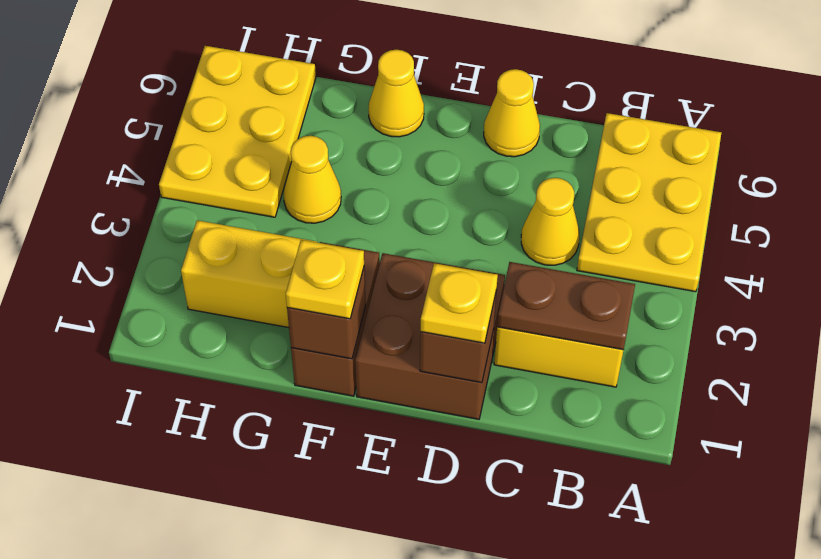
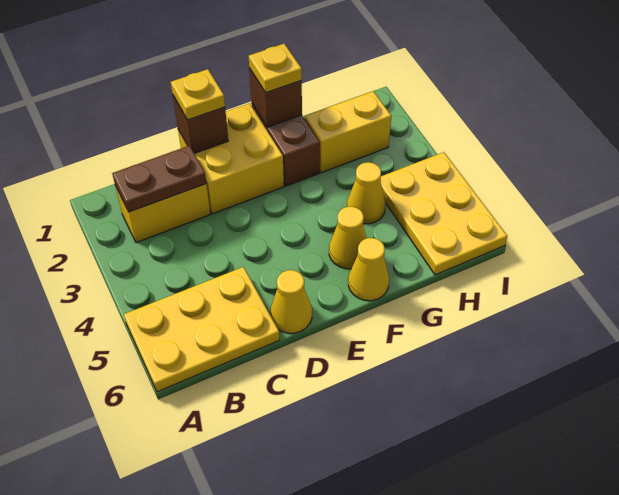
yellow 2x3 plate [577,113,721,292] -> yellow 2x3 plate turned to [124,267,280,392]
yellow 1x1 cone [521,178,579,265] -> yellow 1x1 cone moved to [329,207,367,269]
brown 2x2 brick [355,253,505,419] -> yellow 2x2 brick [178,103,284,214]

